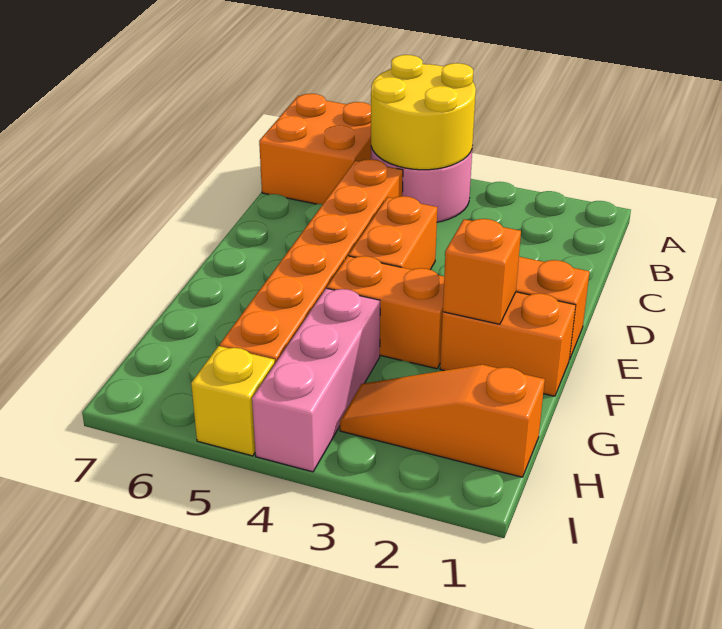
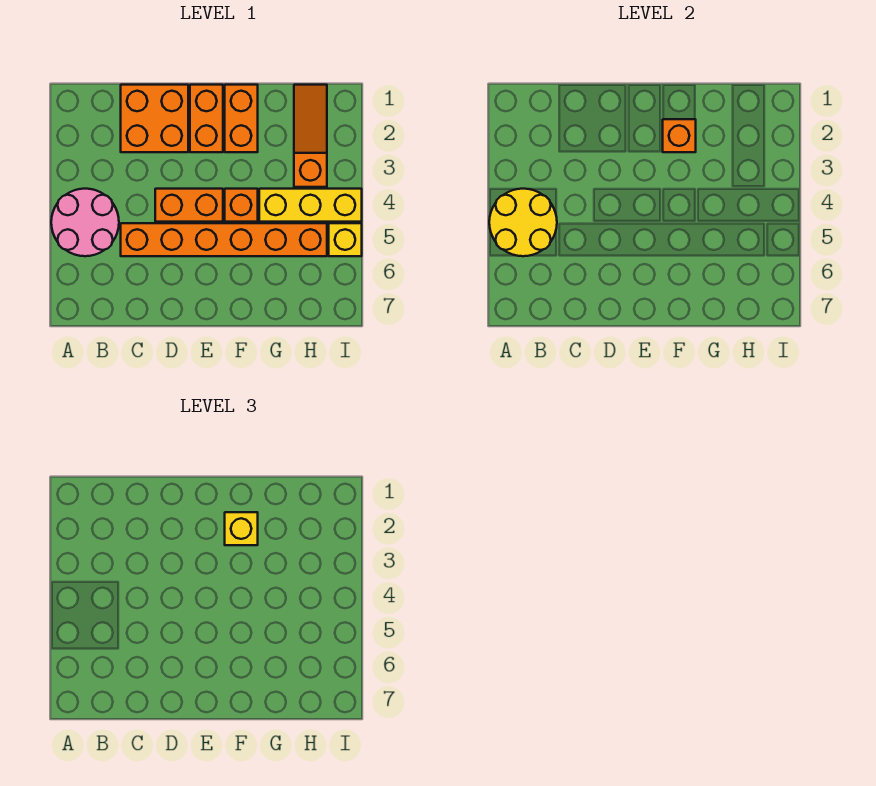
orange 2x2 brick [259,94,371,204] -> orange 2x2 brick moved to [121,85,188,152]
none -> yellow 1x1 brick [225,512,258,545]
orange 1x2 brick [327,256,444,369] -> orange 1x1 brick [225,189,258,222]
pink 1x3 brick [252,288,380,472] -> yellow 1x3 brick [259,189,362,222]
orange 1x3 slope [340,365,545,477] -> orange 1x3 slope turned to [294,85,327,187]

